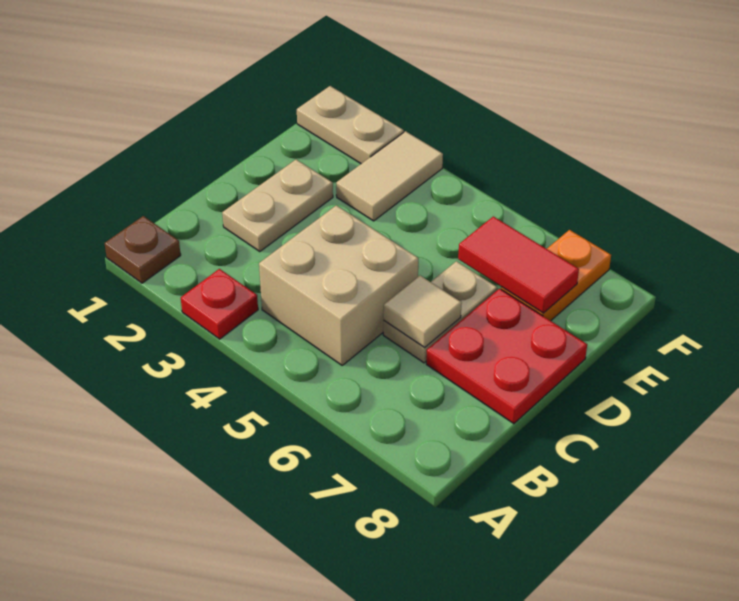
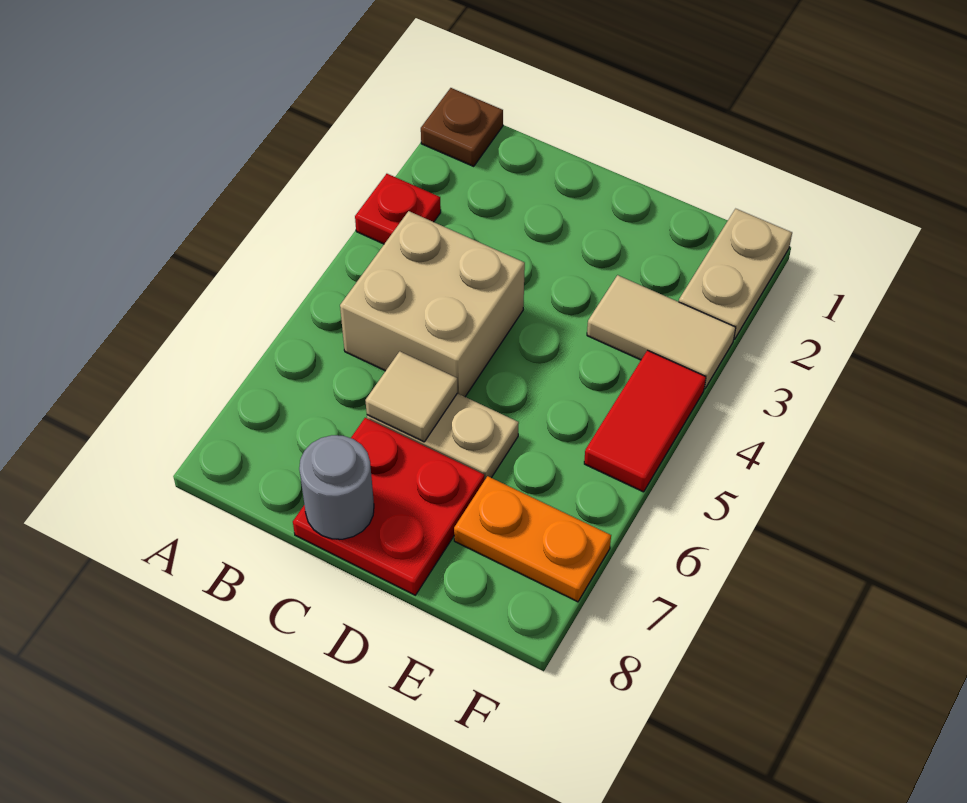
tan 1x2 plate [222,160,333,252] -> none
none -> grey 1x1 round brick [299,435,374,539]
red 1x2 tile [458,216,579,313] -> red 1x2 tile moved to [584,350,706,492]

